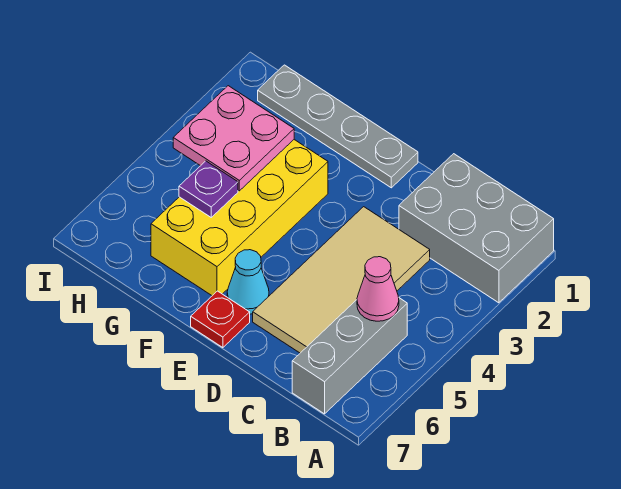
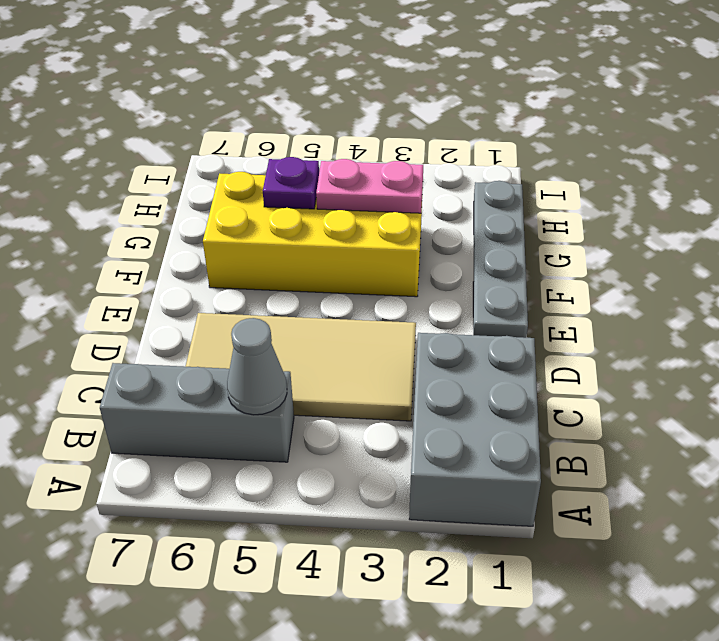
pink 1x1 cone [357,257,399,321] -> grey 1x1 cone [227,318,287,415]
cyan 1x1 cone [227,250,269,314] -> none
red 1x1 plate [191,291,250,348] -> none
pink 2x2 plate [173,86,294,191] -> pink 1x2 plate [316,159,423,213]

